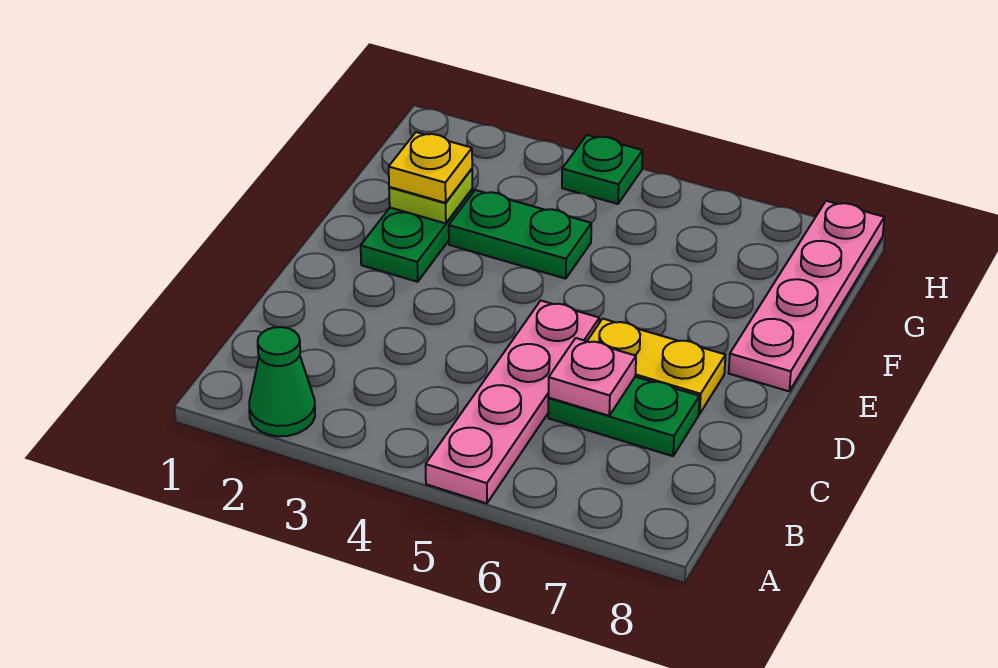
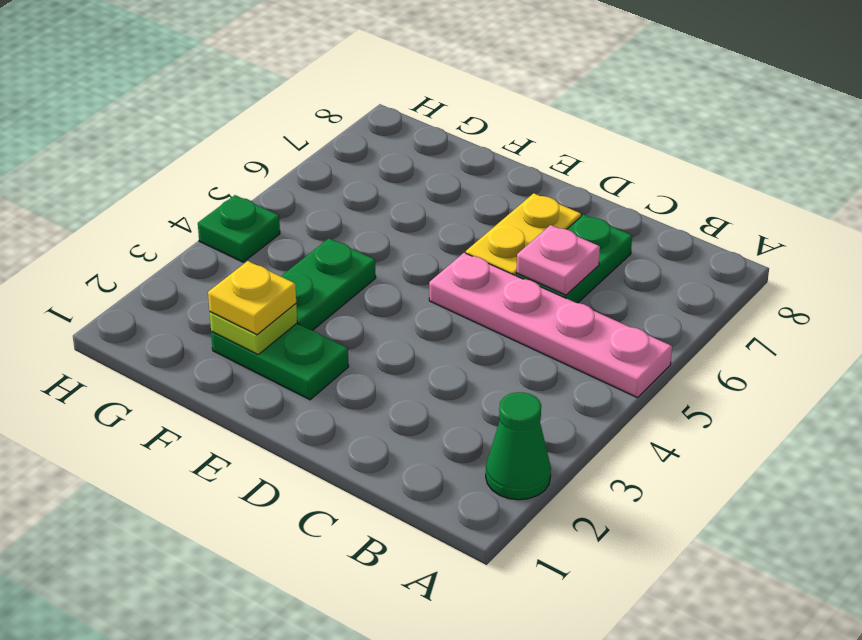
pink 1x4 plate [729,201,884,391] -> none

